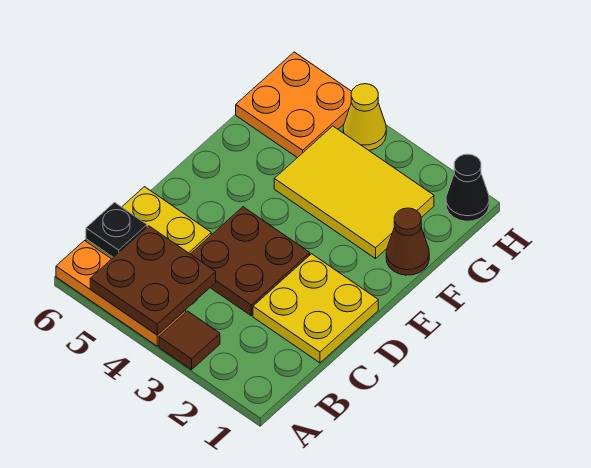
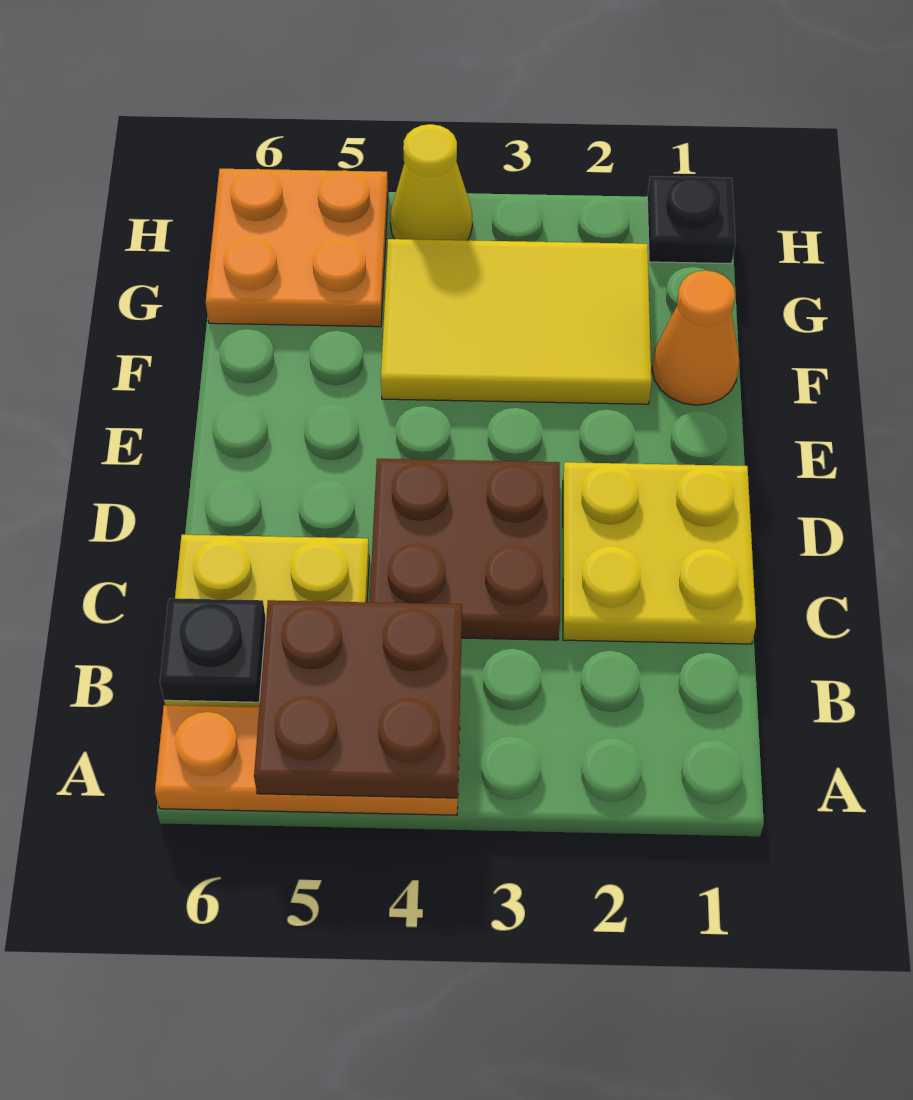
brown 1x1 tile [159,311,220,370] -> none
brown 1x1 cone [386,208,429,275] -> orange 1x1 cone [652,270,739,405]
black 1x1 cone [446,154,489,221] -> black 1x1 plate [647,176,736,264]

